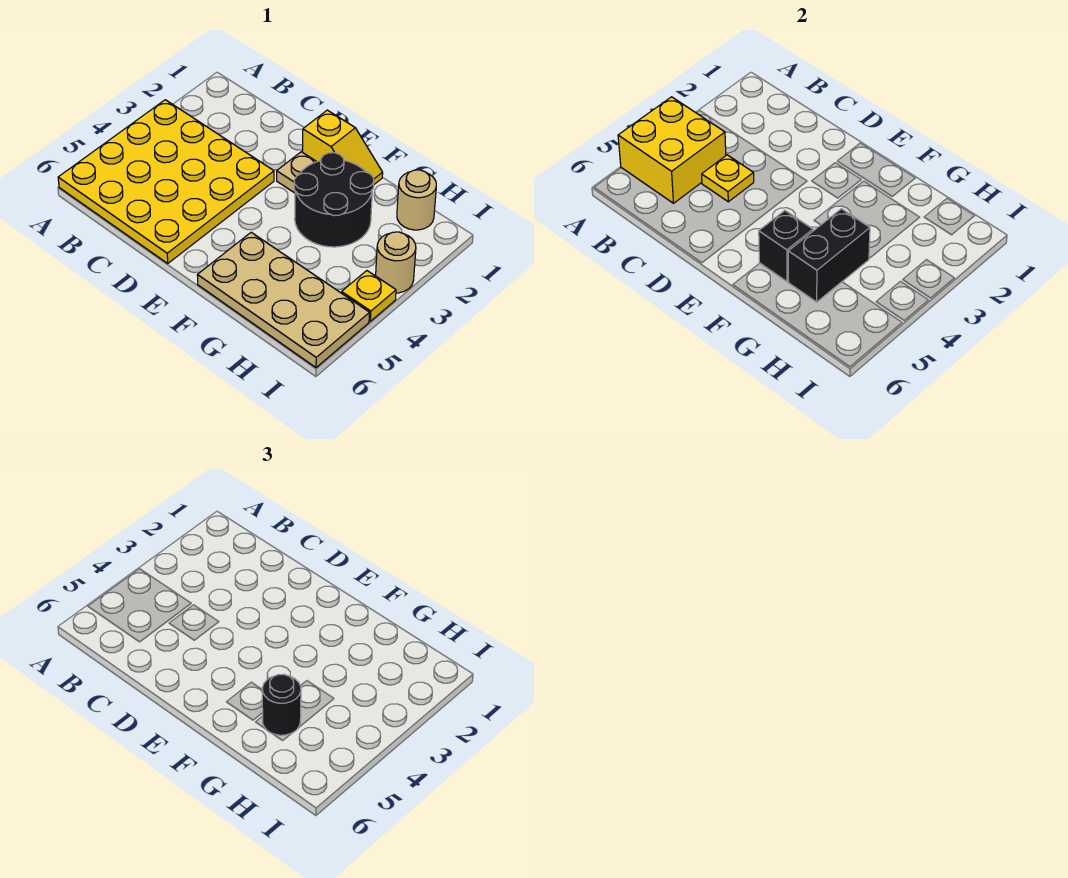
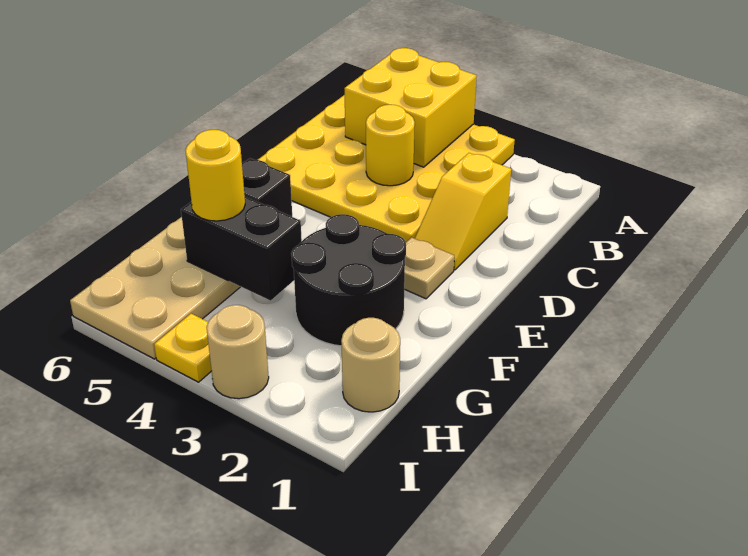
yellow 1x1 plate [702,155,754,202] -> yellow 1x1 round brick [366,105,415,186]
yellow 1x2 slope [302,110,383,184] -> yellow 1x2 slope moved to [415,153,511,270]
black 1x1 round brick [262,675,301,735] -> yellow 1x1 round brick [186,130,245,221]

